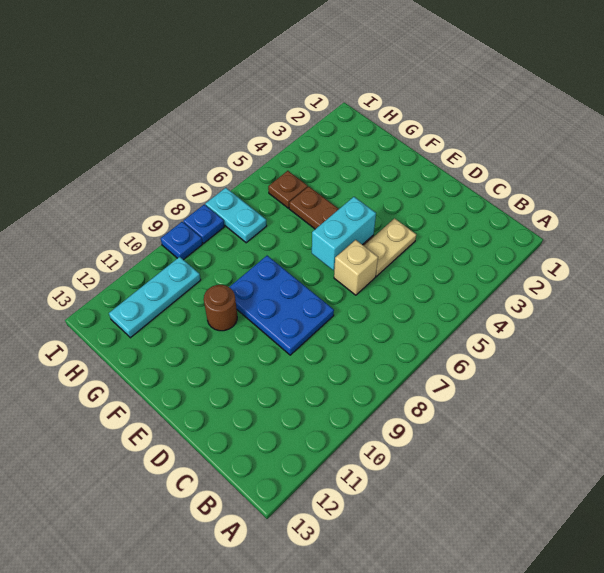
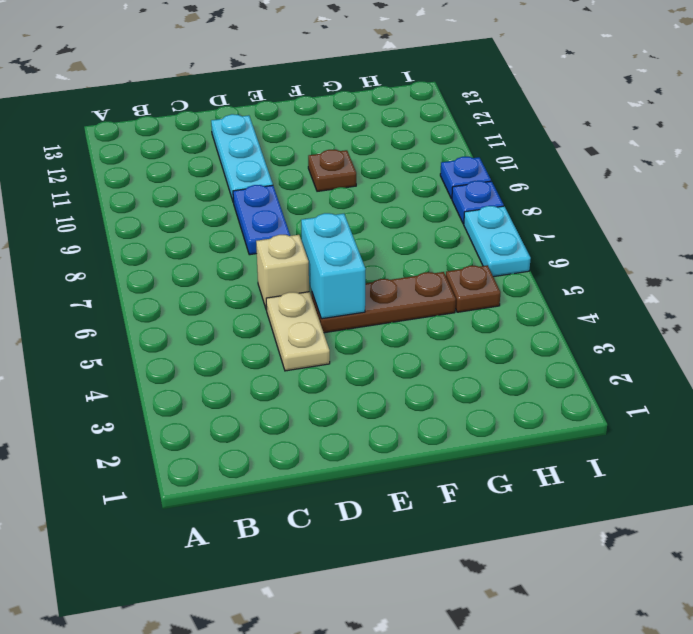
blue 2x3 plate [229,256,334,355] -> blue 1x2 plate [233,185,290,255]
brown 1x1 round brick [204,285,237,331] -> brown 1x1 plate [308,150,356,191]
cyan 1x2 plate [205,188,267,243] -> cyan 1x2 plate turned to [464,206,531,277]
cyan 1x3 plate [109,257,201,338] -> cyan 1x3 plate moved to [211,114,273,203]

